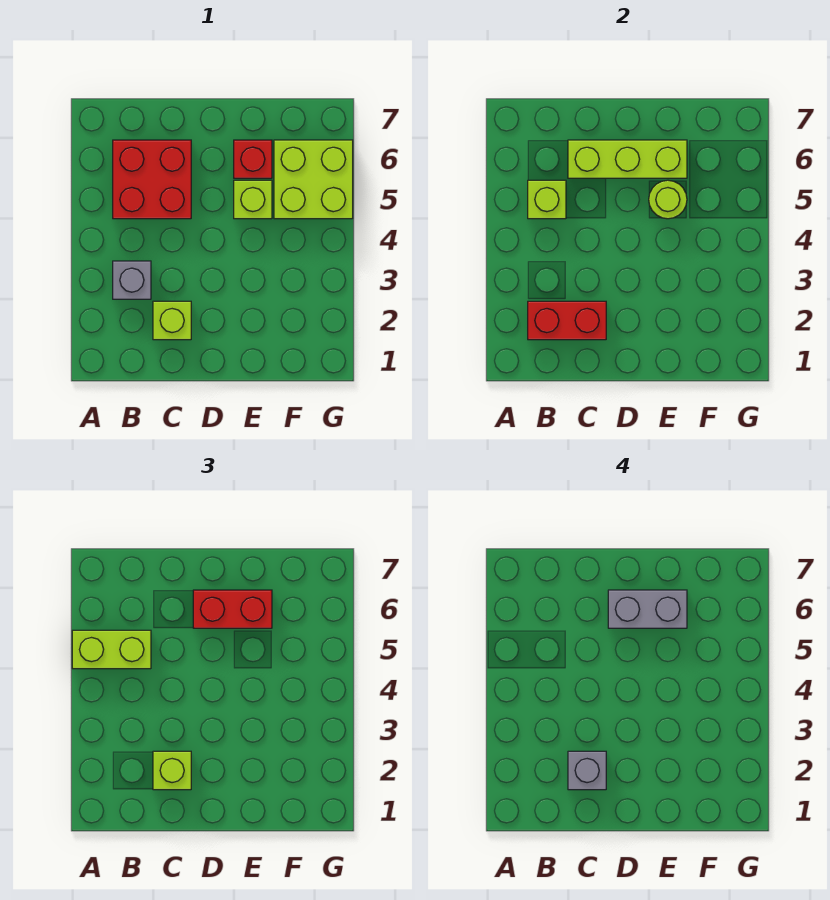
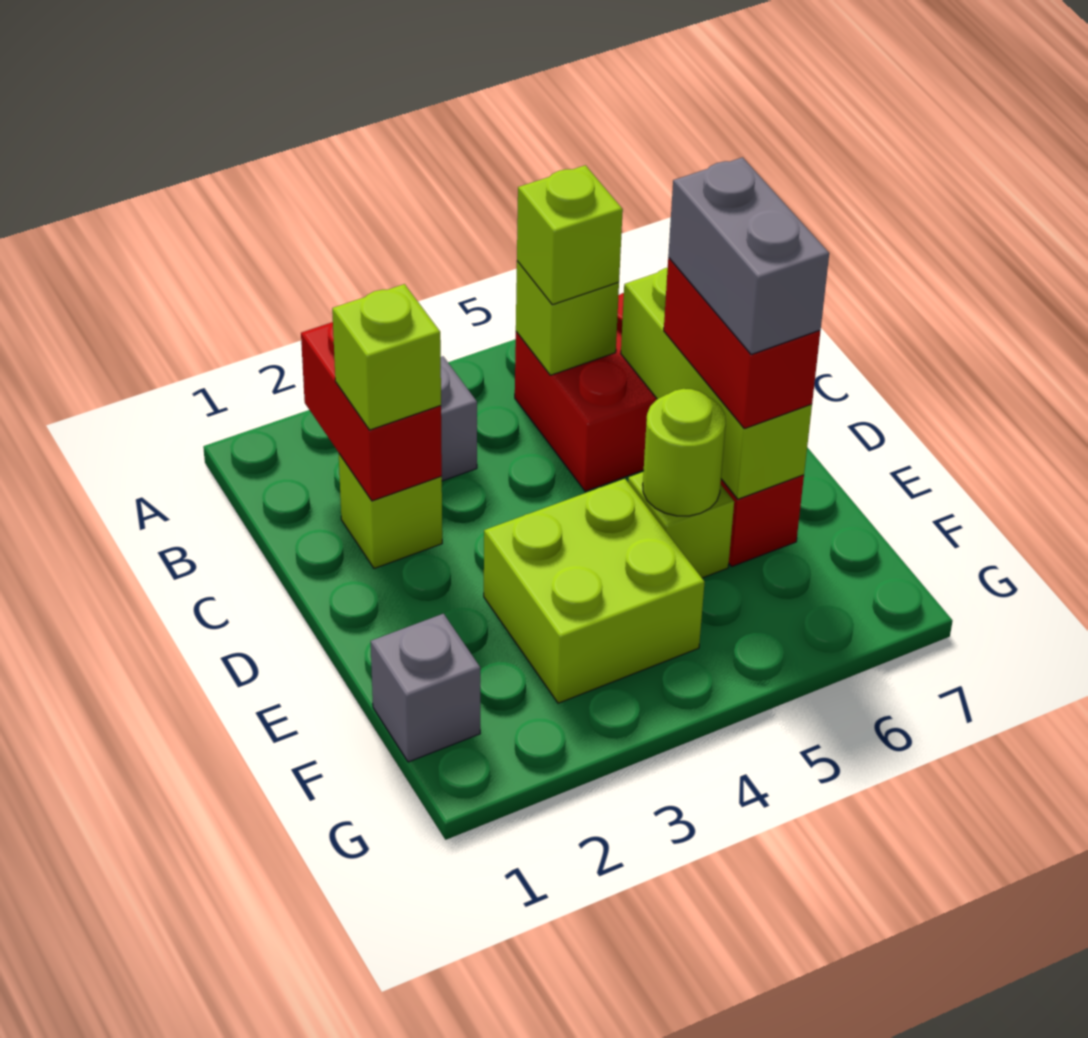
lime 1x2 brick [72,630,151,669] -> lime 1x1 brick [517,165,623,305]
grey 1x1 brick [568,751,606,790] -> grey 1x1 brick moved to [371,614,480,762]
lime 2x2 brick [274,140,353,219] -> lime 2x2 brick moved to [484,479,705,703]

